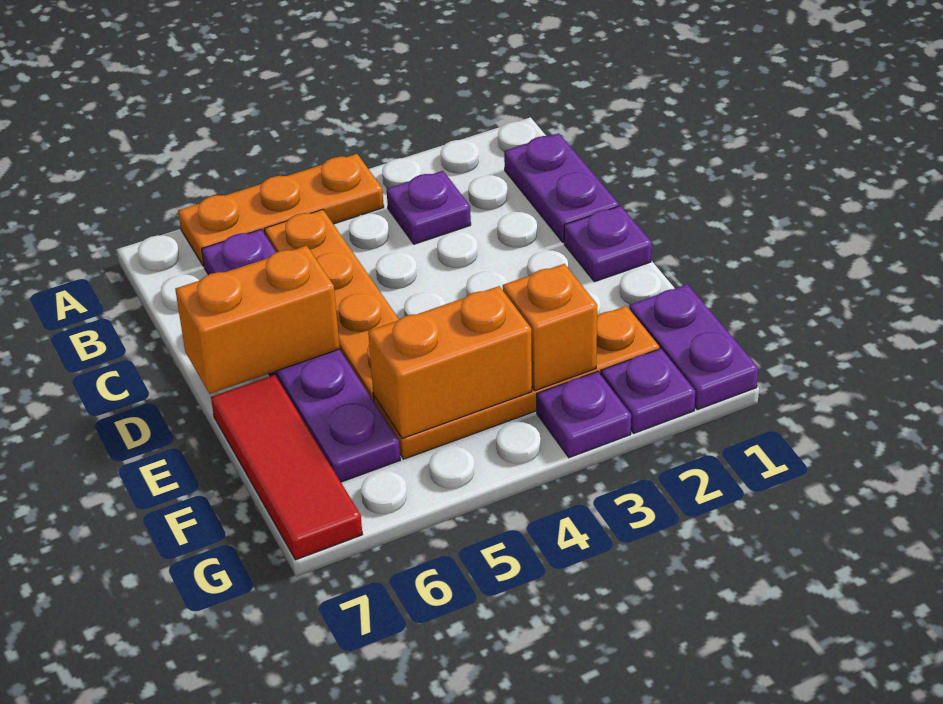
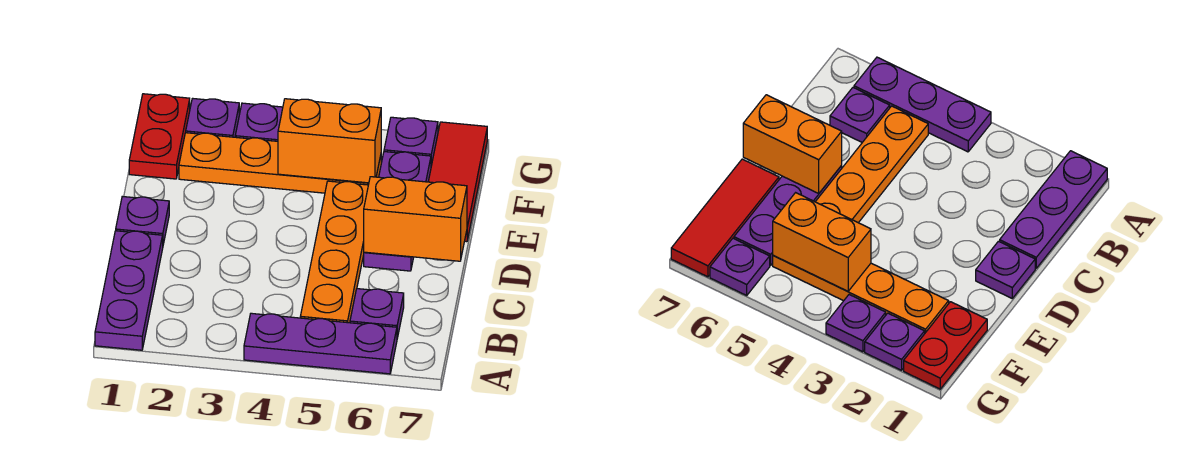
orange 1x3 plate [178,154,384,266] -> purple 1x3 plate [244,313,397,374]
purple 1x2 plate [504,133,619,242] -> purple 1x3 plate [95,231,163,350]
purple 1x1 plate [387,171,471,244] -> purple 1x1 plate moved to [384,117,438,166]
purple 1x2 plate [629,284,758,410] -> red 1x2 plate [129,94,190,179]
orange 1x1 brick [503,264,597,391] -> none

